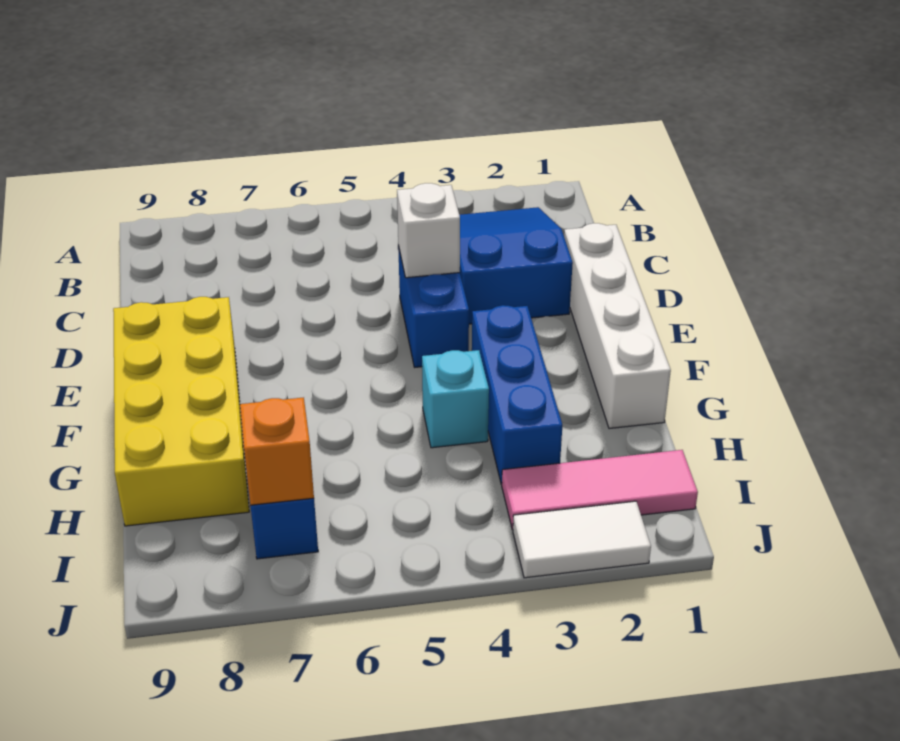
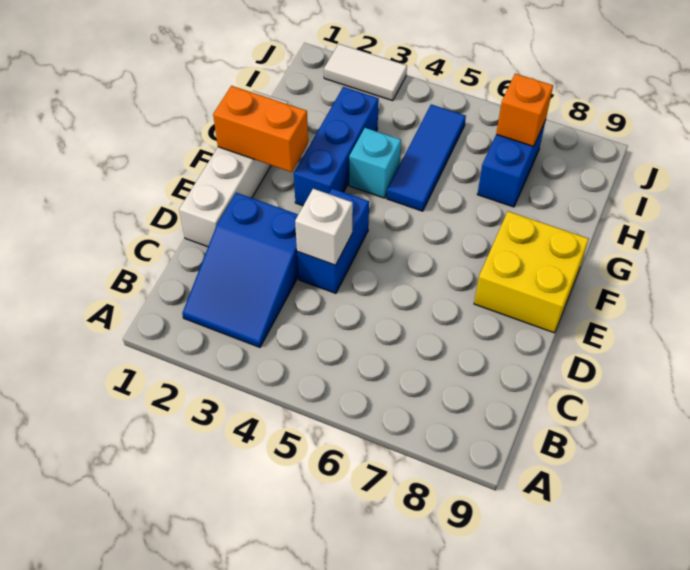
yellow 2x4 brick [113,297,249,526] -> yellow 2x2 brick [474,211,589,333]
none -> orange 1x2 brick [213,86,308,172]
none -> blue 1x3 tile [387,105,466,211]
pink 1x3 tile [502,450,698,530] -> none

